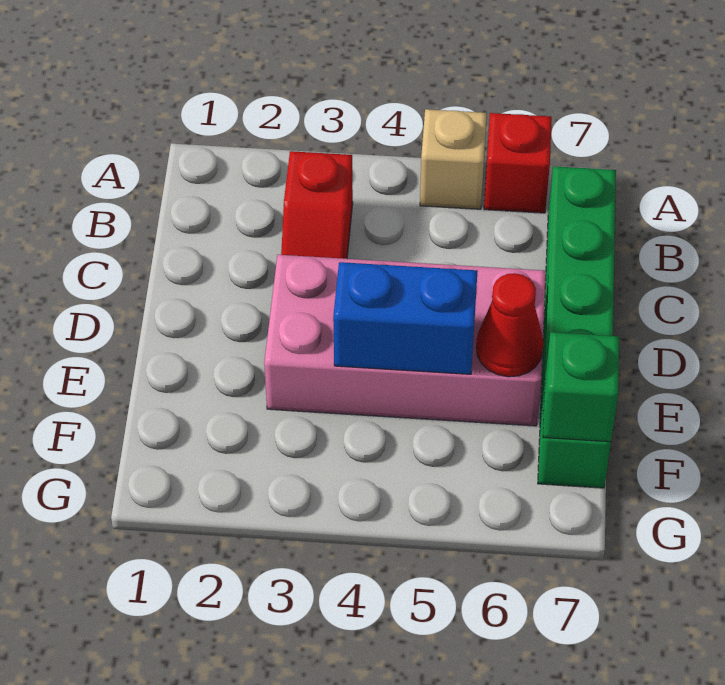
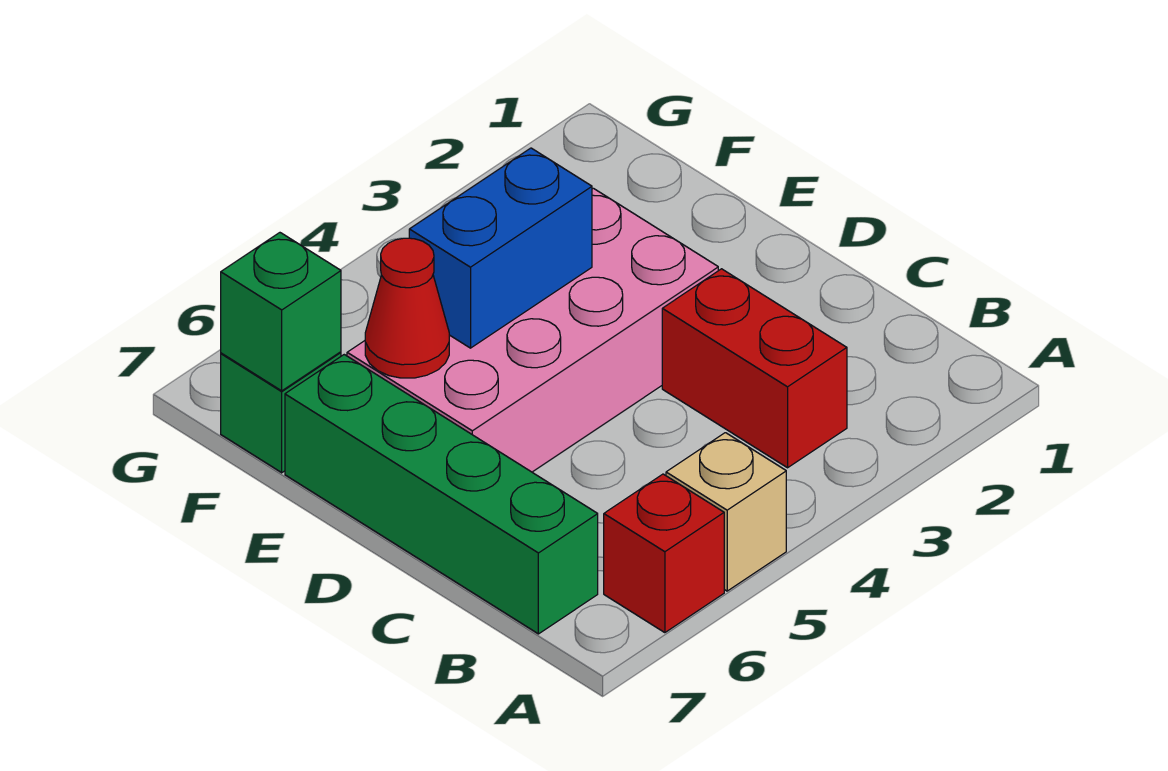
red 1x2 slope [281,151,353,259] -> red 1x2 brick [662,269,847,468]

